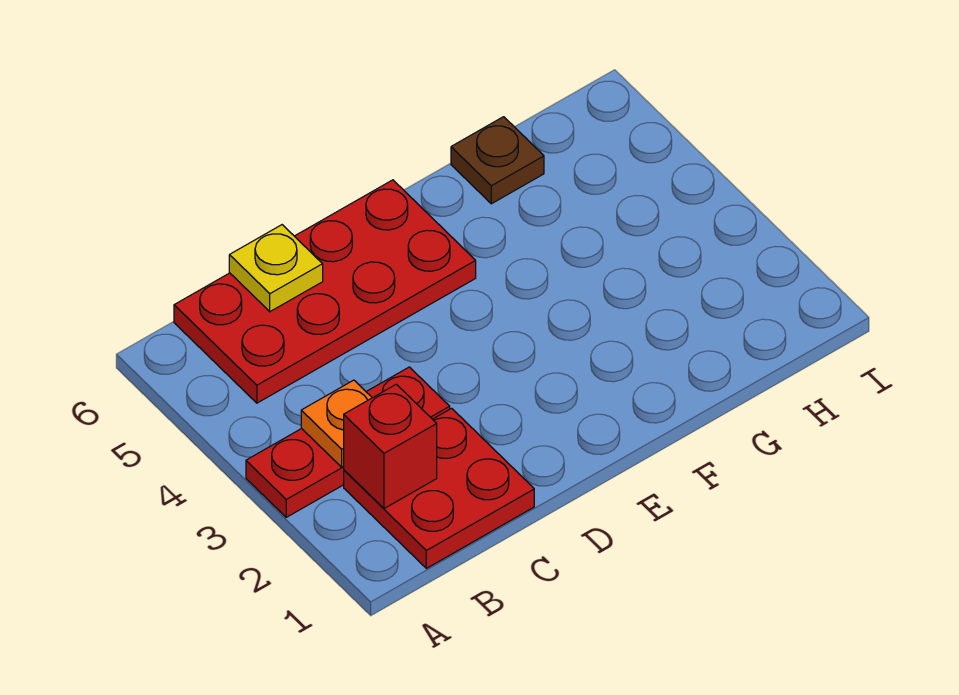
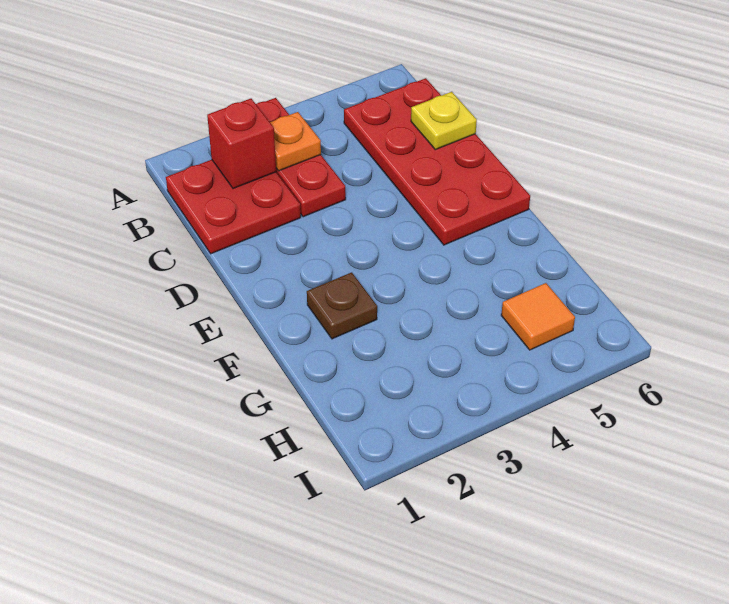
brown 1x1 plate [451,117,544,204] -> brown 1x1 plate moved to [307,272,377,339]
none -> orange 1x1 tile [501,283,575,350]

